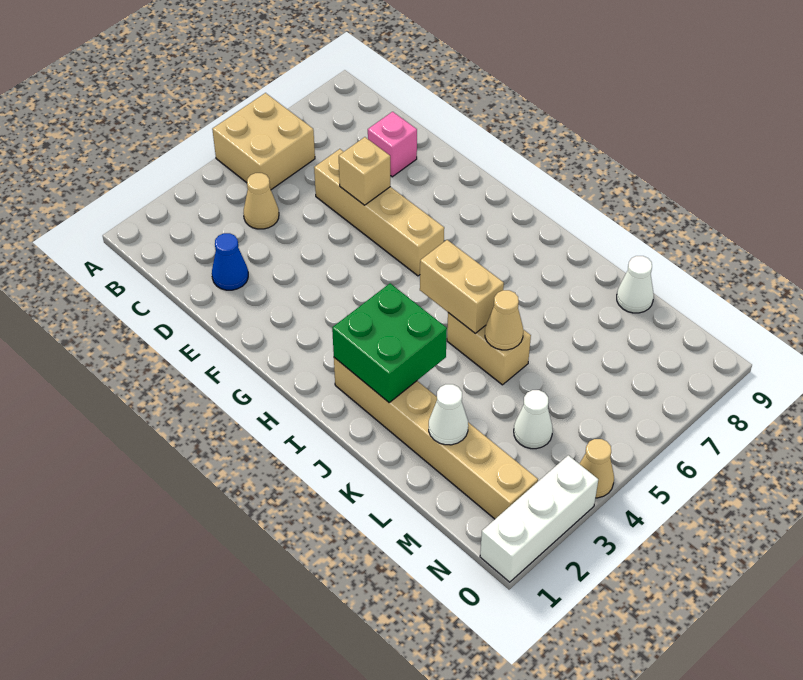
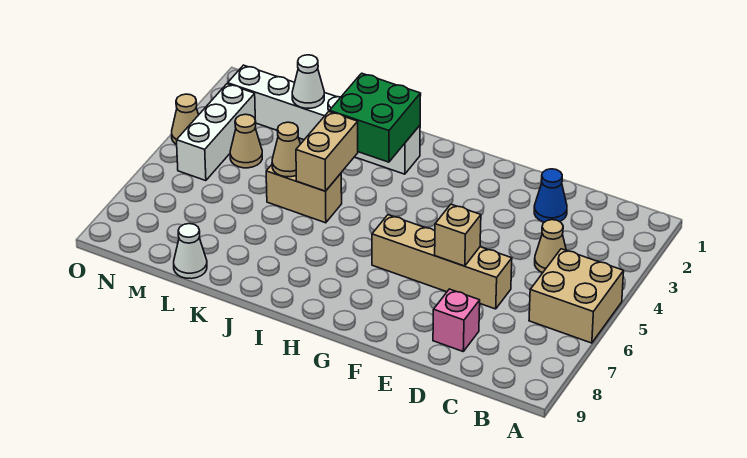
tan 1x6 brick [334,358,538,519] -> white 1x6 brick [228,65,420,174]
tan 1x2 brick [420,240,504,333] -> tan 1x2 brick turned to [296,112,358,191]
white 1x1 cone [514,390,553,449] -> tan 1x1 cone [230,114,262,168]
white 1x3 brick [480,455,598,582] -> white 1x3 brick moved to [177,84,255,181]

